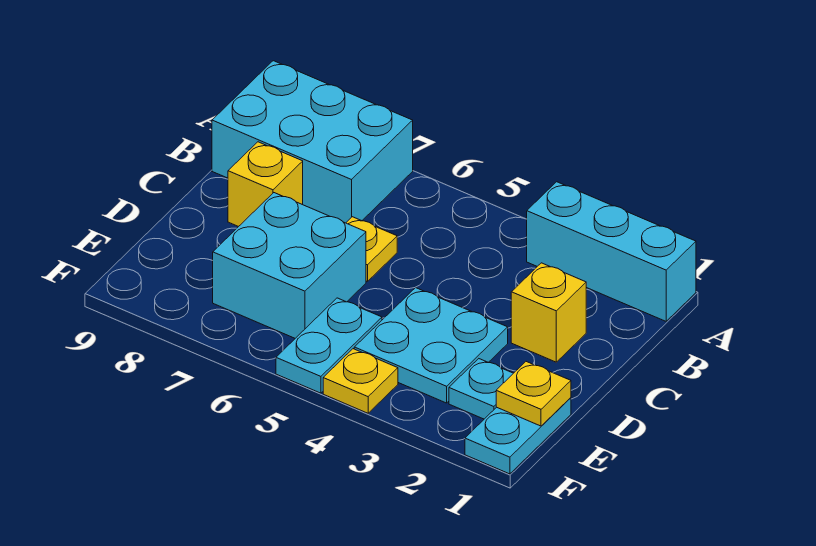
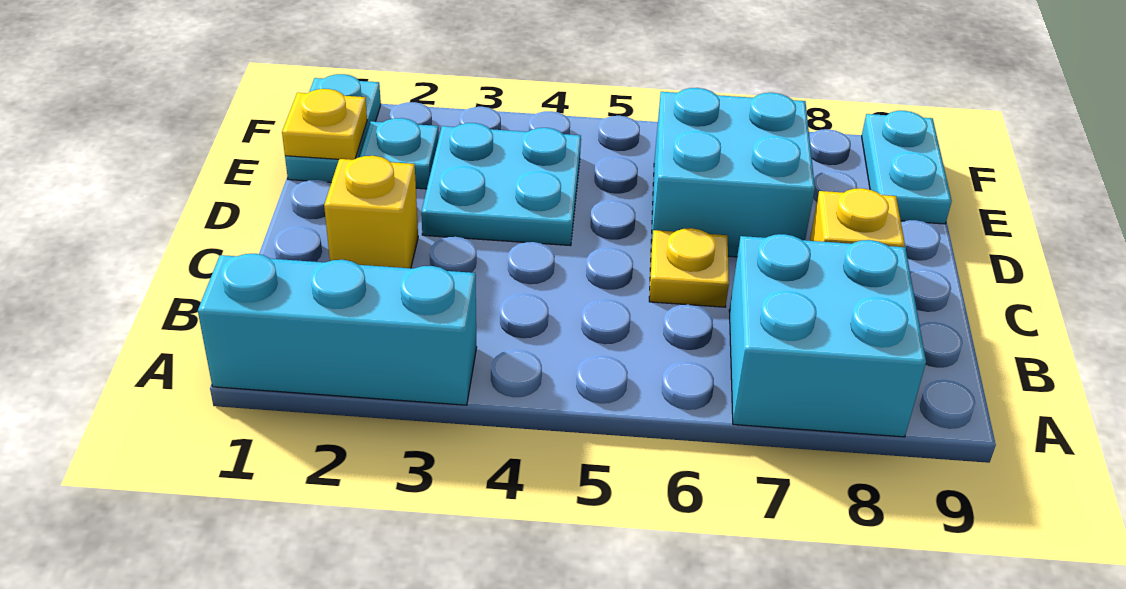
cyan 2x3 brick [212,61,413,223] -> cyan 2x2 brick [729,234,926,437]
cyan 1x2 plate [276,298,382,393] -> cyan 1x2 plate moved to [862,111,952,224]
yellow 1x1 plate [323,349,398,413] -> none

